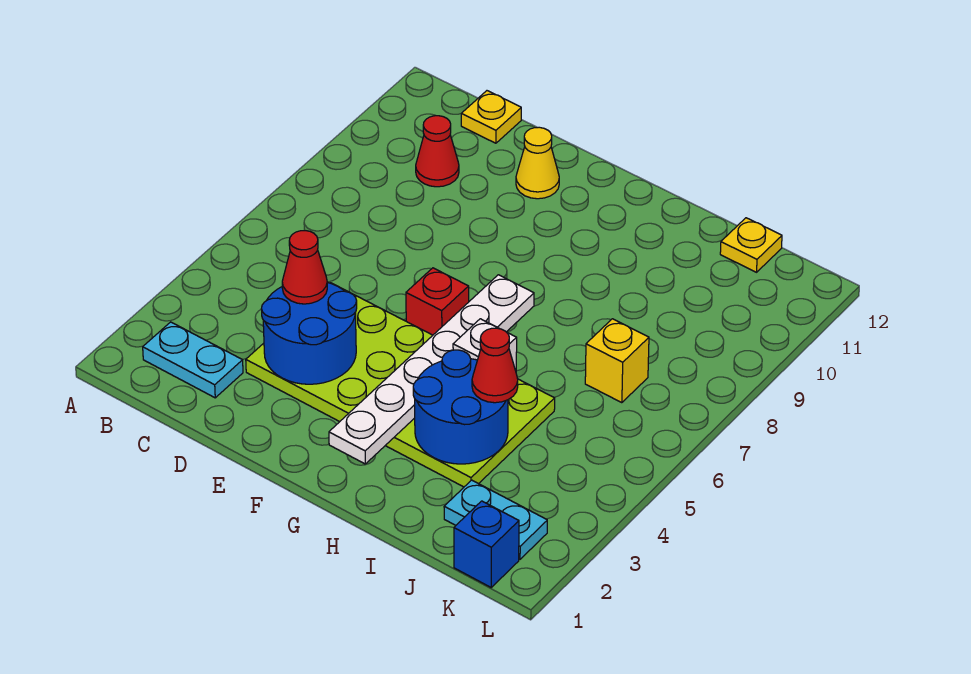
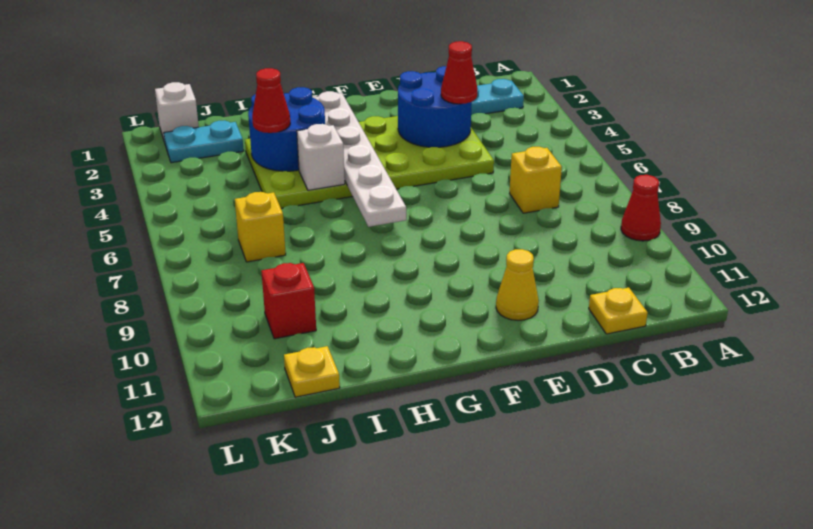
none -> yellow 1x1 brick [510,147,562,213]
red 1x1 cone [416,116,459,187] -> red 1x1 cone moved to [621,175,661,241]
red 1x1 brick [406,268,469,335] -> red 1x1 brick moved to [261,263,316,339]
blue 1x1 brick [454,501,519,587] -> white 1x1 brick [155,82,199,142]

